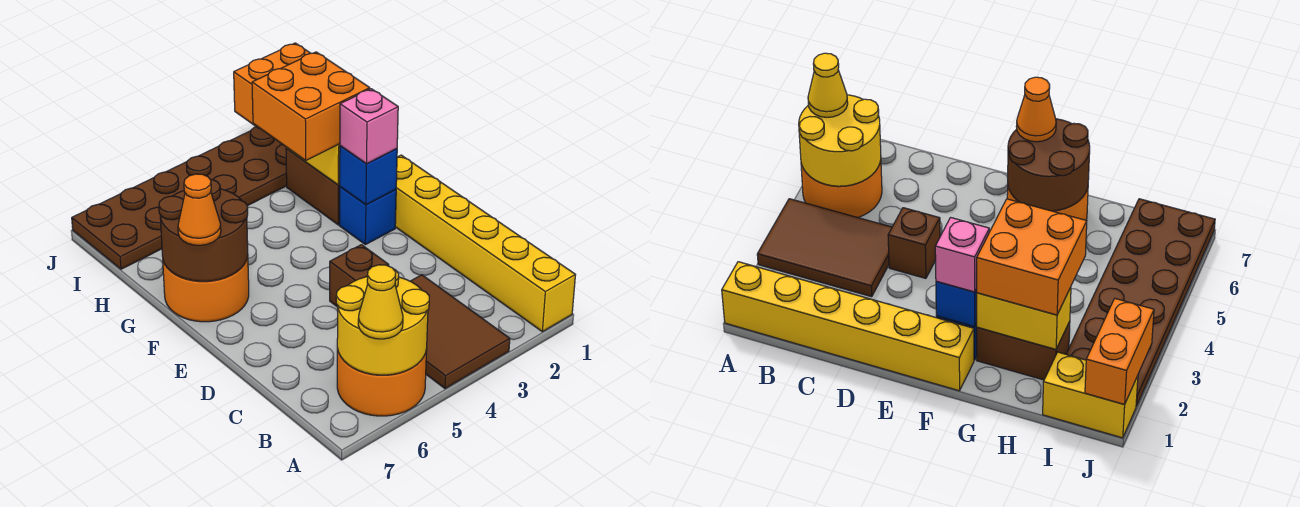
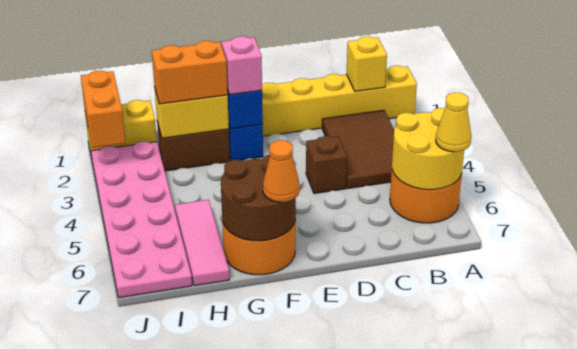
brown 2x3 tile [411,275,510,389] -> brown 2x3 tile turned to [322,110,394,188]
none -> yellow 1x1 brick [346,36,387,91]
orange 2x2 brick [252,52,370,160] -> orange 1x2 brick [152,41,228,104]
none -> pink 1x3 tile [175,200,229,286]
brown 2x6 plate [72,127,287,269] -> pink 2x6 plate [91,142,192,298]

